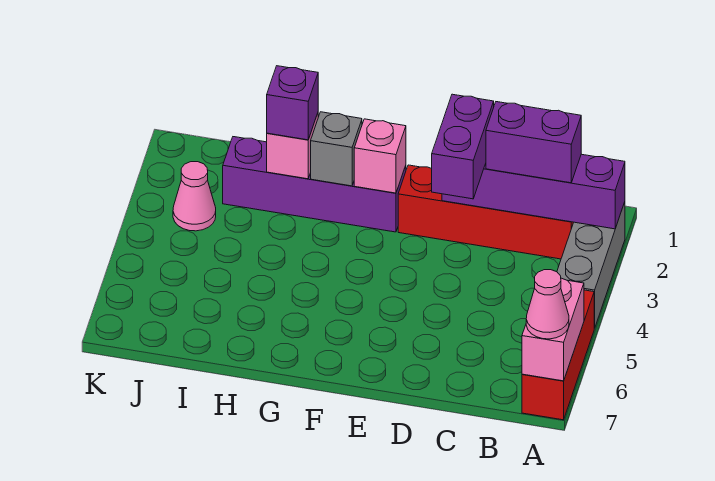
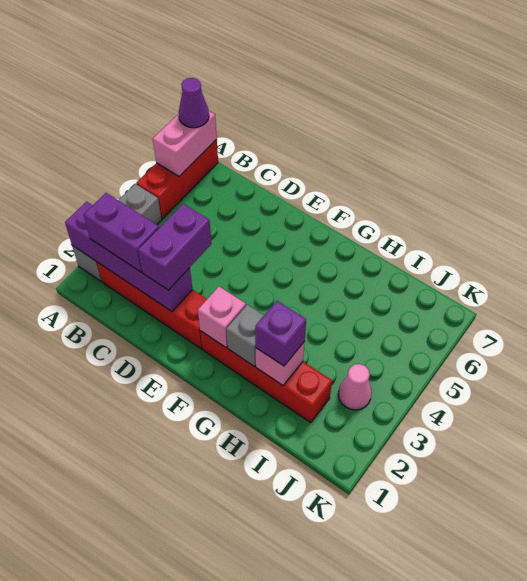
pink 1x1 cone [526,270,569,339] -> purple 1x1 cone [179,78,209,128]
purple 1x4 brick [223,137,406,232] -> red 1x4 brick [200,331,332,423]

